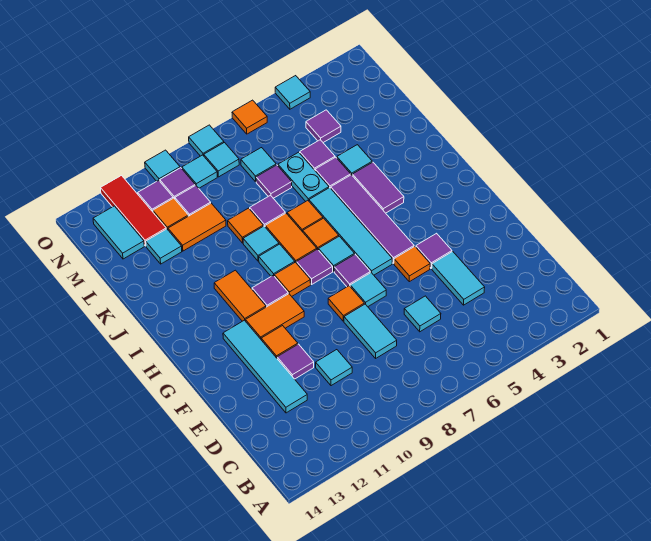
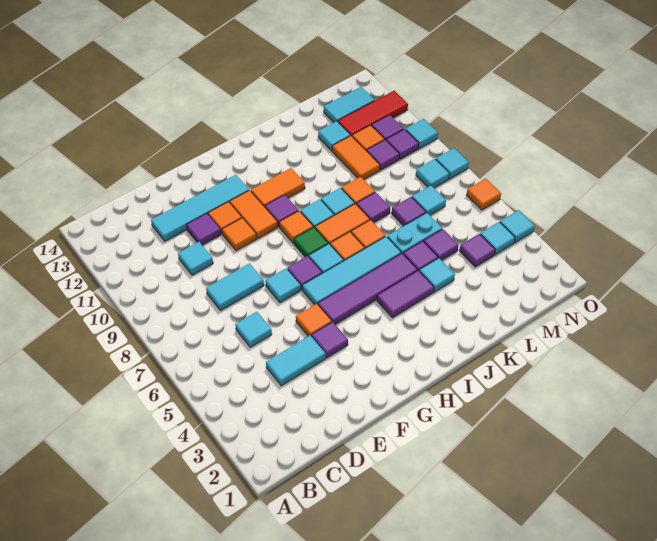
orange 1x1 tile [328,286,364,321] -> orange 1x1 tile moved to [222,218,257,251]
purple 1x1 tile [297,249,333,284] -> green 1x1 tile [294,227,328,257]
cyan 1x1 tile [182,155,217,188] -> cyan 1x1 tile moved to [480,222,515,255]

